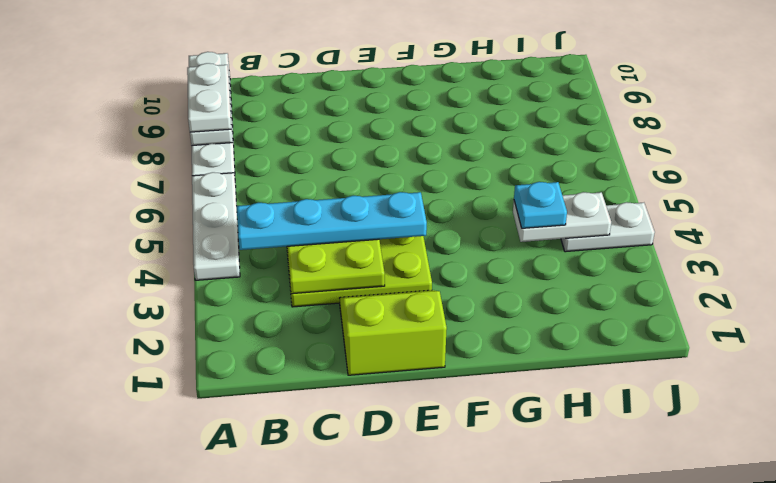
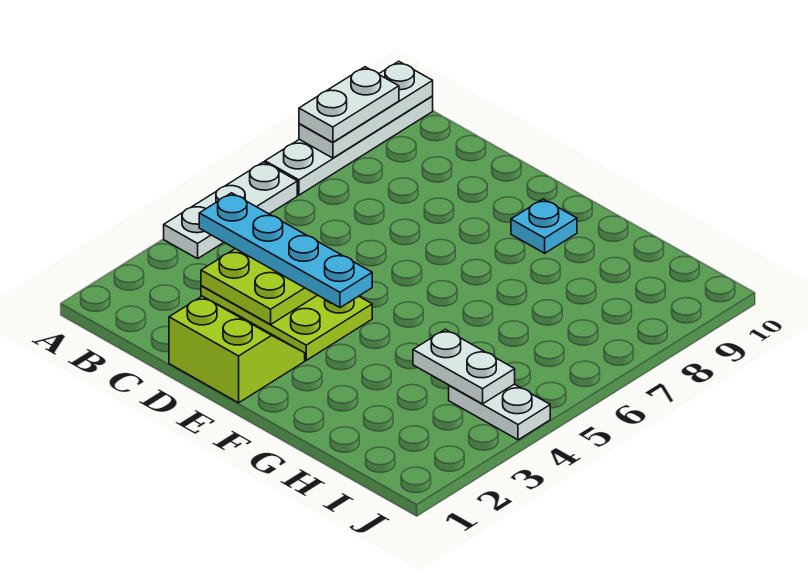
cyan 1x1 plate [514,182,567,228] -> cyan 1x1 plate moved to [511,199,577,253]

